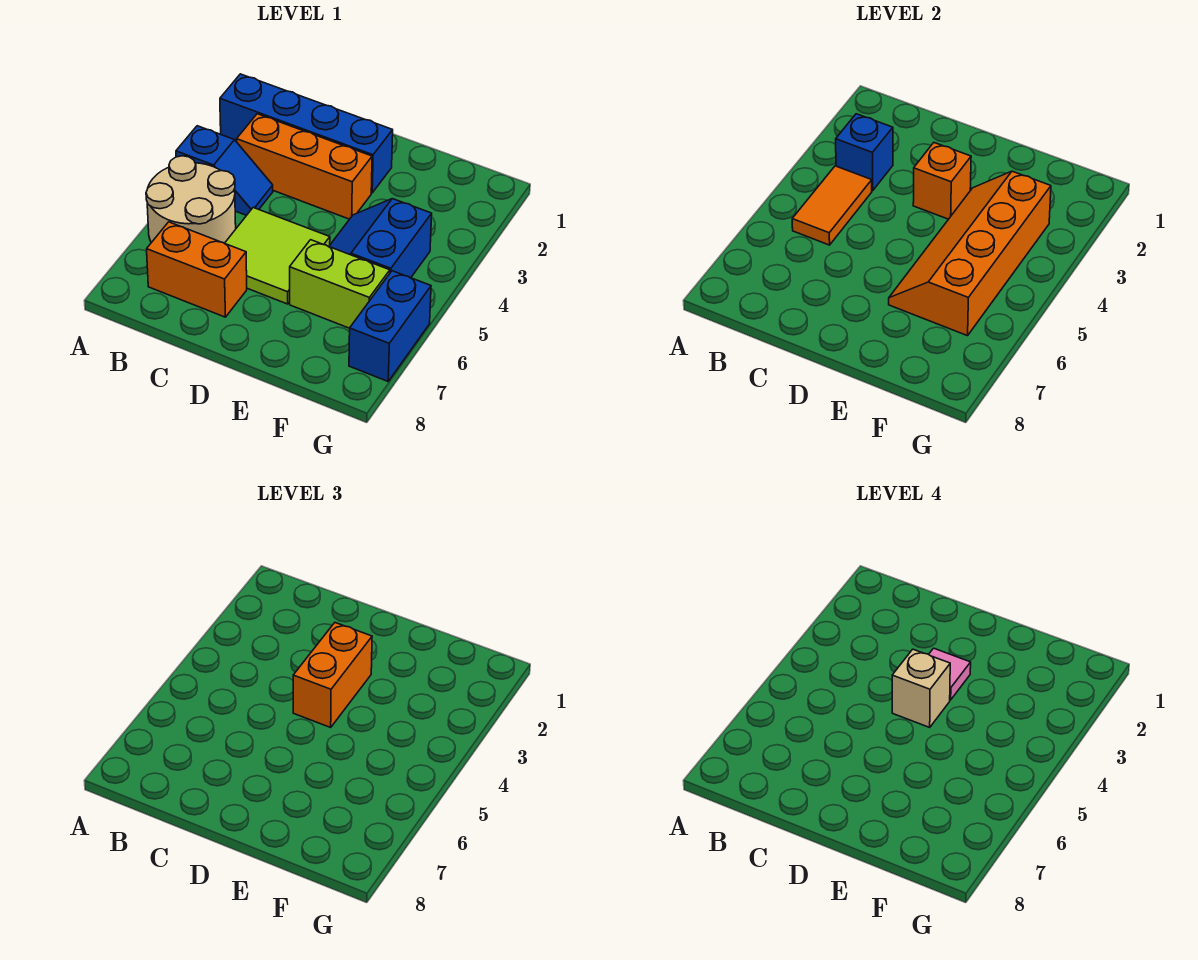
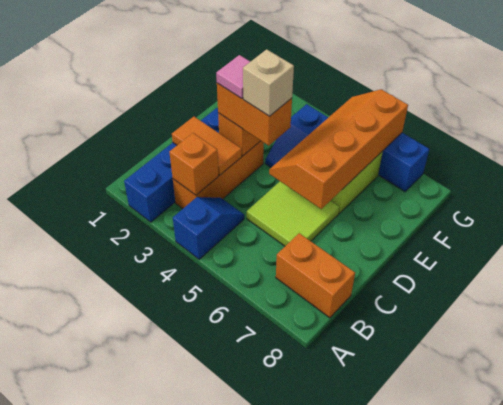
tan 2x2 round brick [146,156,236,243] -> none
blue 1x1 brick [836,114,893,191] -> orange 1x1 brick [169,133,219,195]
orange 1x2 tile [792,166,872,245] -> orange 1x2 tile moved to [172,117,242,175]
orange 1x2 brick [147,222,247,317] -> orange 1x2 brick turned to [276,233,355,318]
orange 2x4 slope [889,171,1051,336] -> orange 2x4 slope turned to [269,89,408,209]

